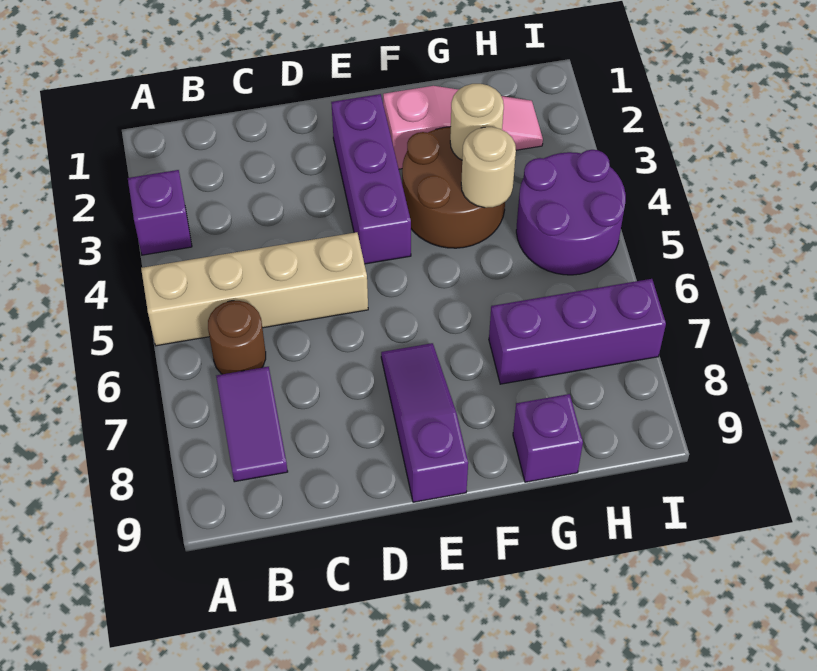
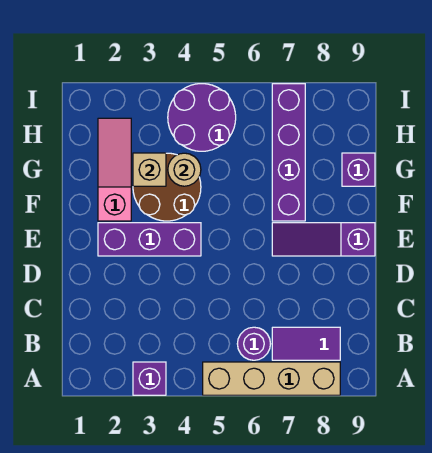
tan 1x4 brick [141,232,368,346] -> tan 1x4 brick turned to [203,362,340,395]
brown 1x1 round brick [208,301,266,374] -> purple 1x1 round brick [237,327,270,360]
tan 1x1 round brick [450,84,504,160] -> tan 1x1 brick [133,153,166,186]
purple 1x3 brick [489,279,666,384] -> purple 1x4 brick [272,84,305,221]

